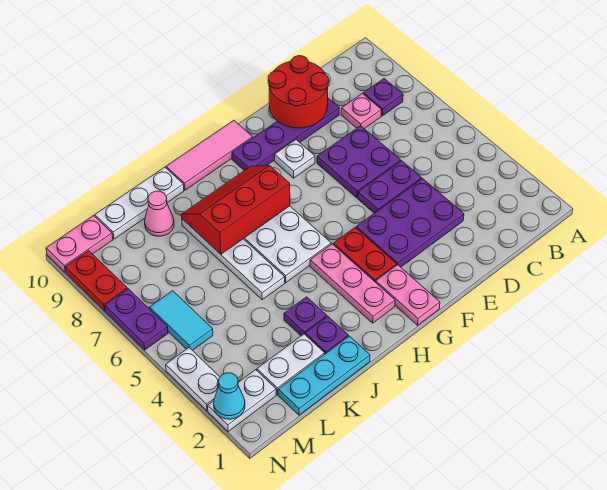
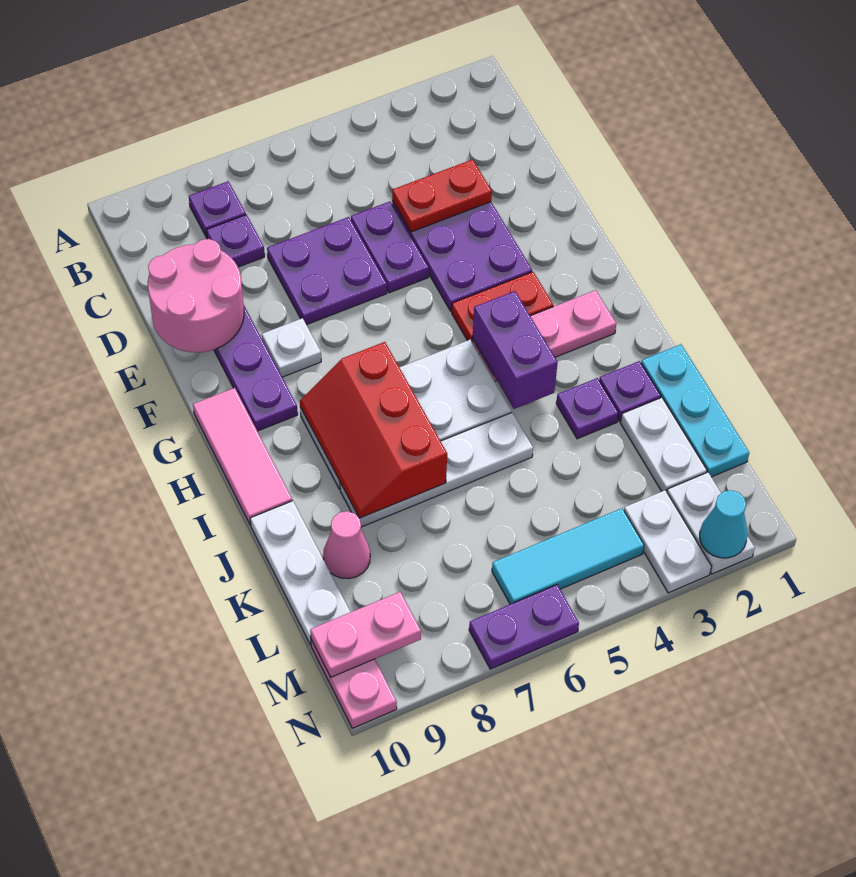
pink 1x1 plate [341,93,382,129] -> purple 1x1 plate [207,215,265,267]
red 2x2 round brick [268,56,329,128] -> pink 2x2 round brick [148,239,244,352]
pink 1x2 plate [376,265,440,325] -> pink 1x2 plate moved to [310,592,421,677]
none -> purple 1x2 brick [473,291,558,409]
cyan 1x2 tile [149,291,213,350] -> cyan 1x3 tile [492,508,644,604]
white 1x2 plate [166,348,220,411] -> white 1x2 plate turned to [624,490,711,593]
red 1x2 plate [65,251,127,311] -> red 1x2 plate moved to [392,159,492,232]

